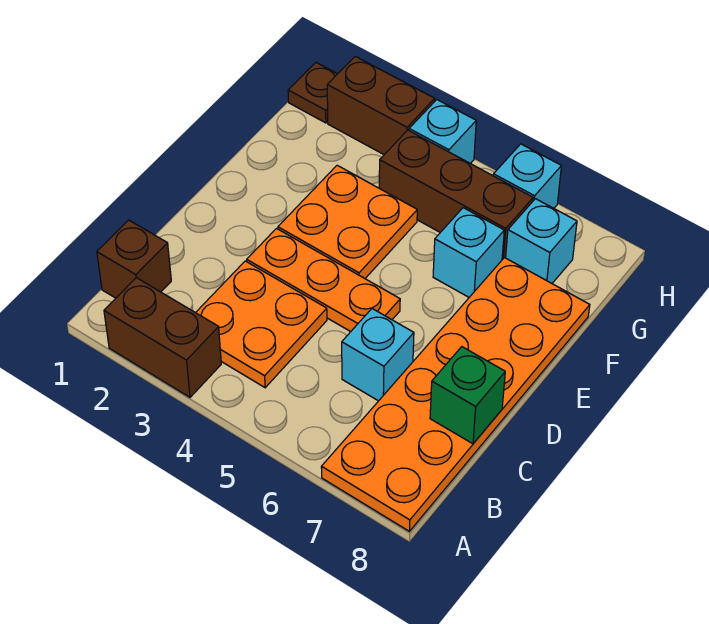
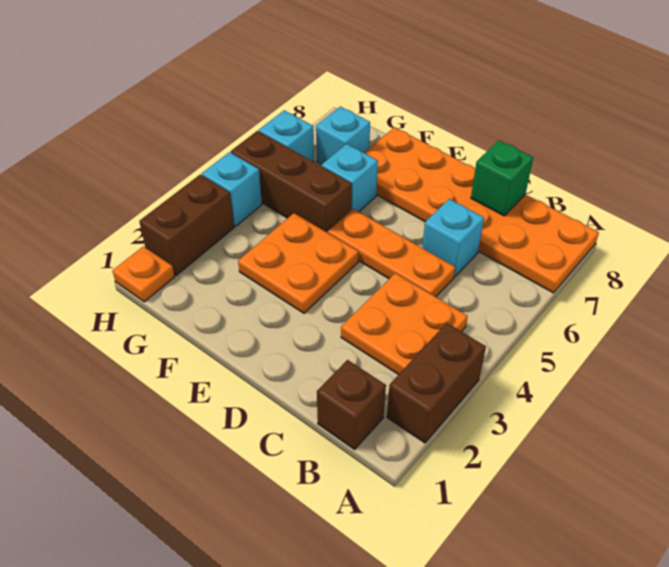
orange 1x3 plate [247,229,400,332] -> orange 1x3 plate turned to [328,209,455,297]
brown 1x3 brick [379,130,533,260] -> brown 1x3 brick turned to [231,131,352,233]
brown 1x1 plate [288,63,337,123] -> orange 1x1 plate [112,246,175,302]

